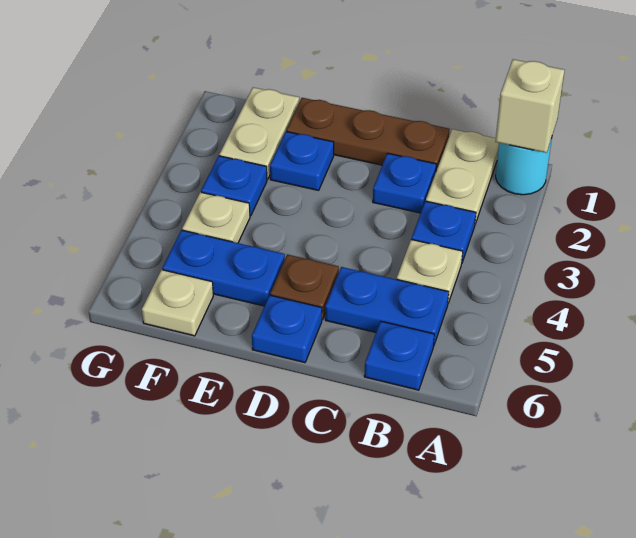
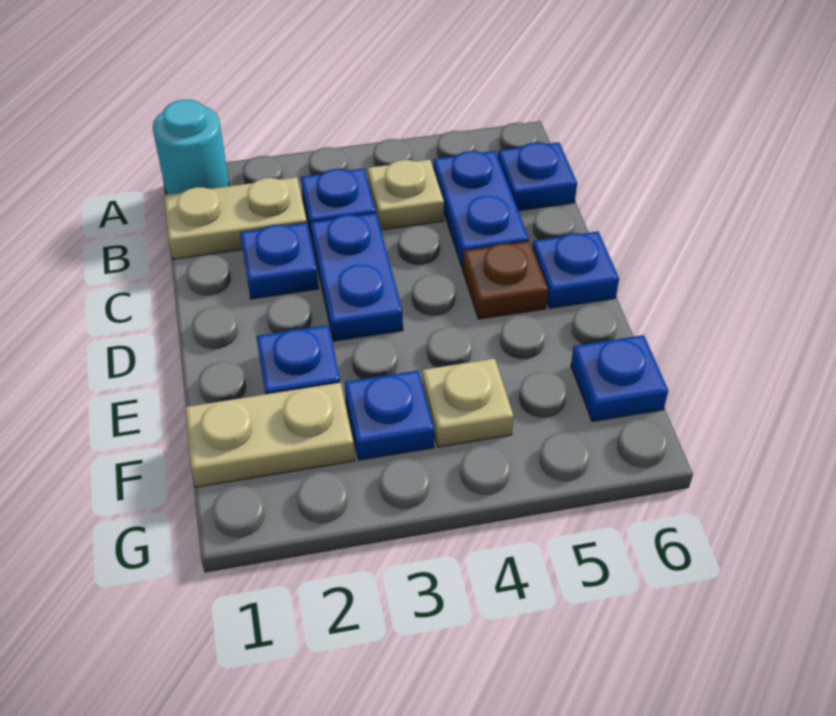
tan 1x1 brick [495,59,564,153] -> none
brown 1x3 plate [286,98,450,171] -> none
blue 1x2 plate [162,230,285,306] -> blue 1x2 plate moved to [310,213,403,341]
tan 1x1 plate [142,270,213,336] -> blue 1x1 plate [571,335,668,422]

